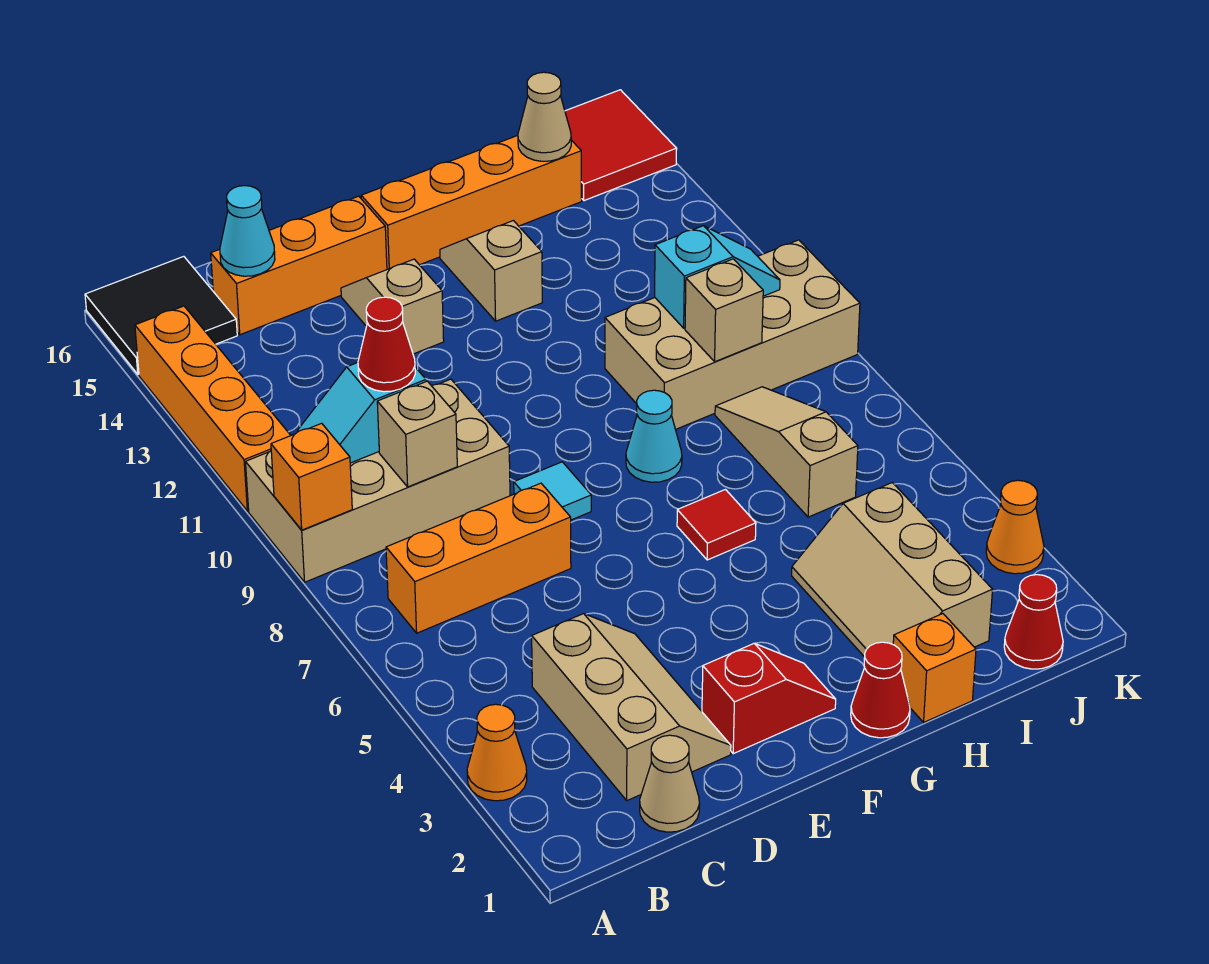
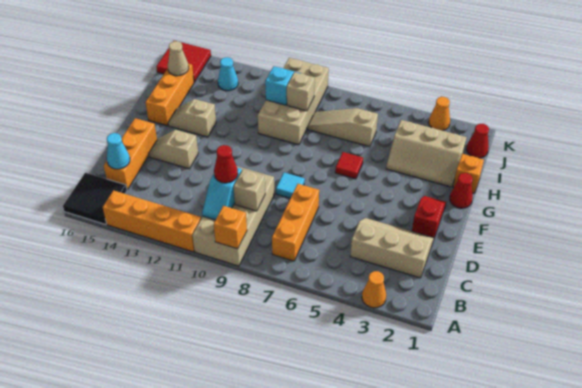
tan 1x1 cone [640,735,699,832] -> none
orange 1x4 brick [361,135,582,269] -> orange 1x3 brick [145,64,194,126]
cyan 1x1 cone [626,390,682,482] -> cyan 1x1 cone moved to [218,57,238,91]

